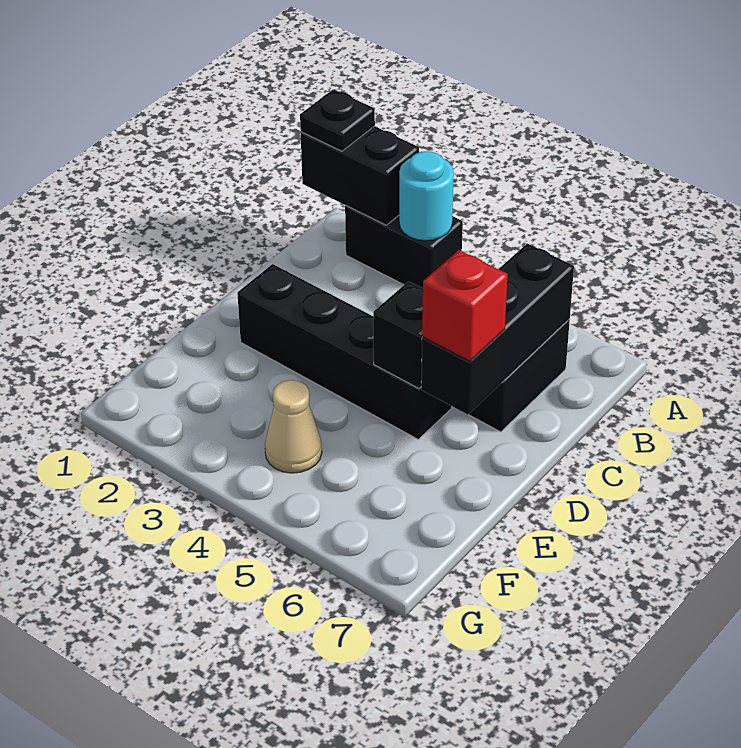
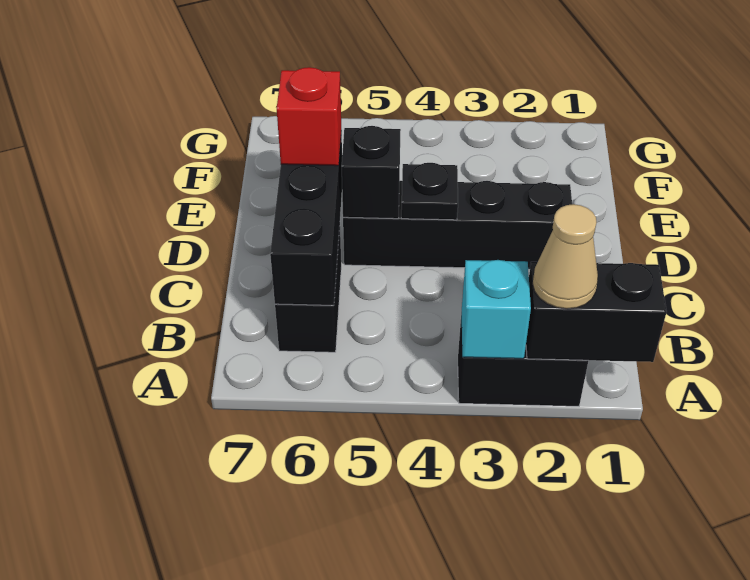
black 1x1 plate [300,89,375,151] -> black 1x1 plate moved to [401,163,458,220]
cyan 1x1 round brick [399,151,454,241] -> cyan 1x1 brick [461,260,531,359]
tan 1x1 cone [265,380,322,473] -> tan 1x1 cone moved to [533,204,598,309]

